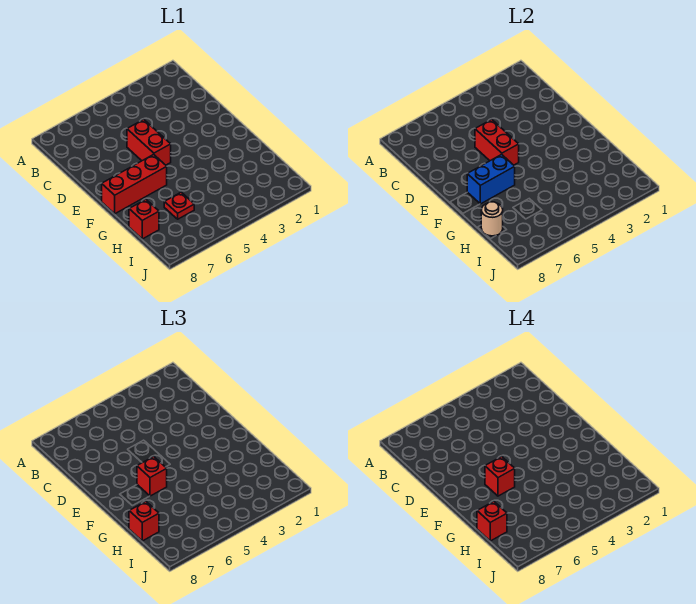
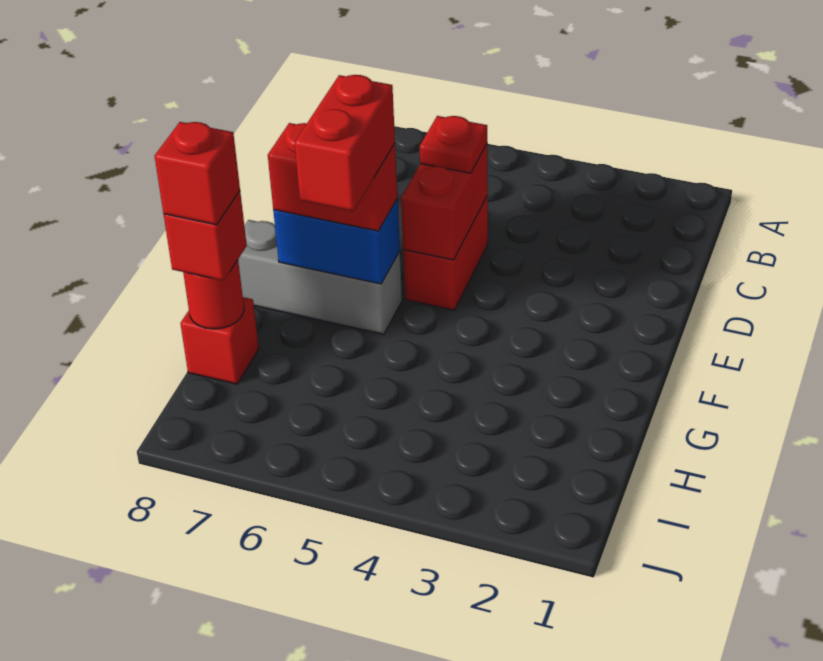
red 1x3 brick [102,154,167,214] -> grey 1x3 brick [238,220,402,334]
red 1x1 brick [137,456,167,496] -> red 1x2 brick [268,123,397,231]
red 1x1 brick [485,456,515,496] -> red 1x2 brick [295,75,395,211]
red 1x1 plate [164,192,194,219] -> red 1x1 plate moved to [420,116,487,173]
tan 1x1 round brick [481,202,503,236] -> red 1x1 round brick [183,260,244,329]

